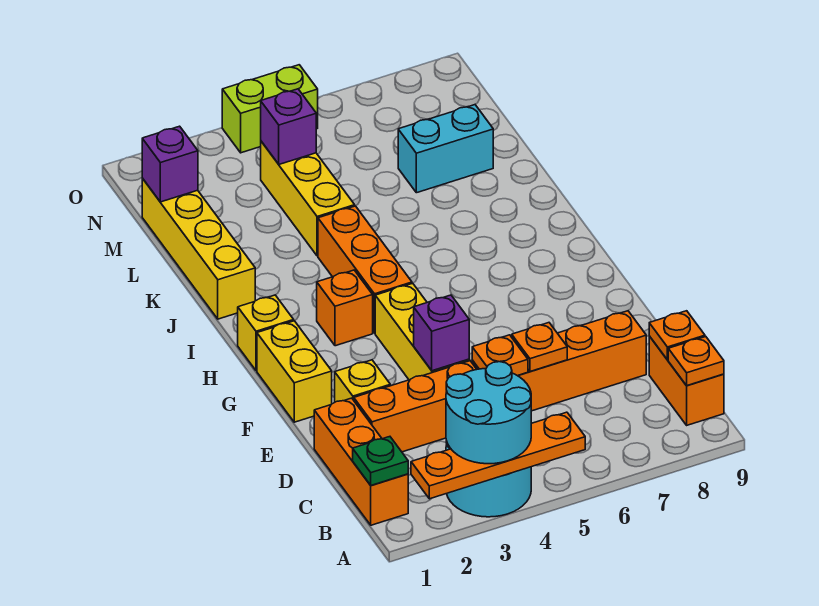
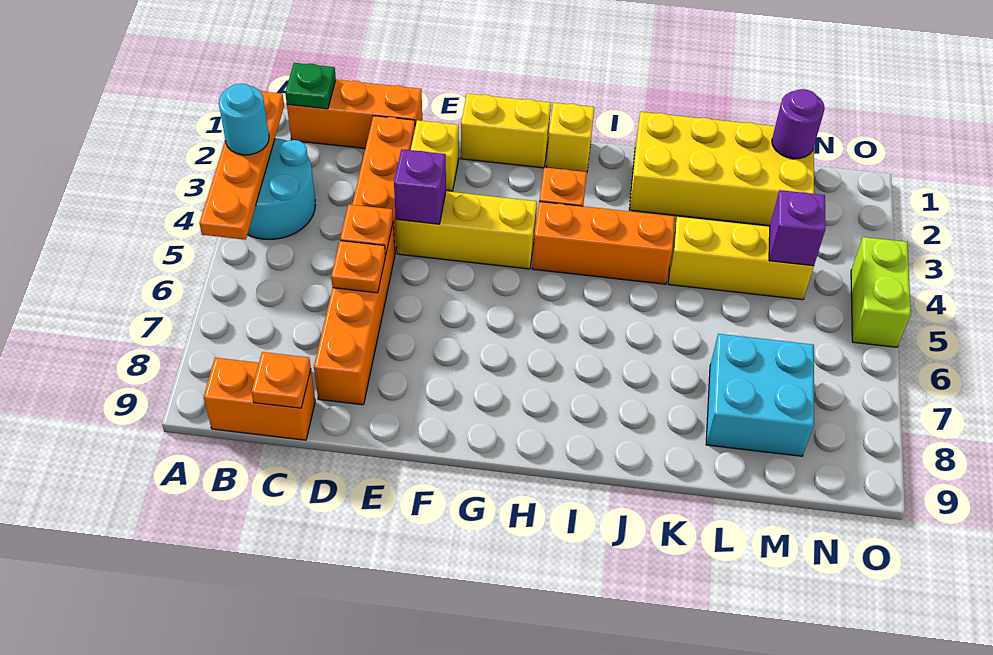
cyan 2x2 round brick [446,362,531,464] -> cyan 1x1 round brick [219,84,269,155]
orange 1x1 plate [668,337,724,386] -> none
yellow 1x4 brick [142,178,255,319] -> yellow 2x4 brick [629,112,814,226]
cyan 1x2 brick [398,105,493,193] -> cyan 2x2 brick [706,334,814,456]
purple 1x1 brick [142,126,198,202] -> purple 1x1 round brick [772,89,825,159]

